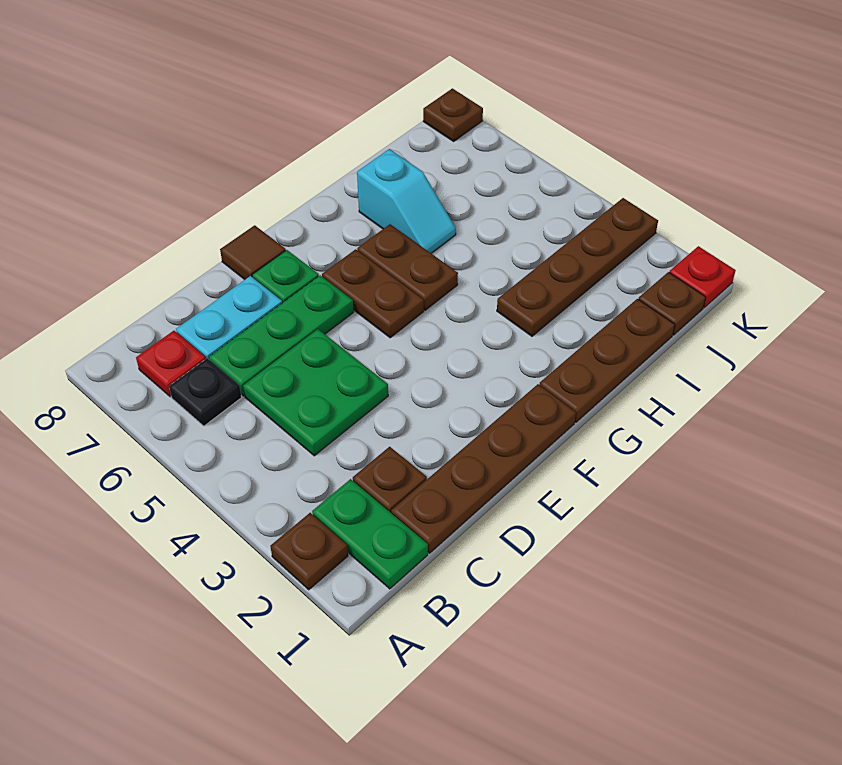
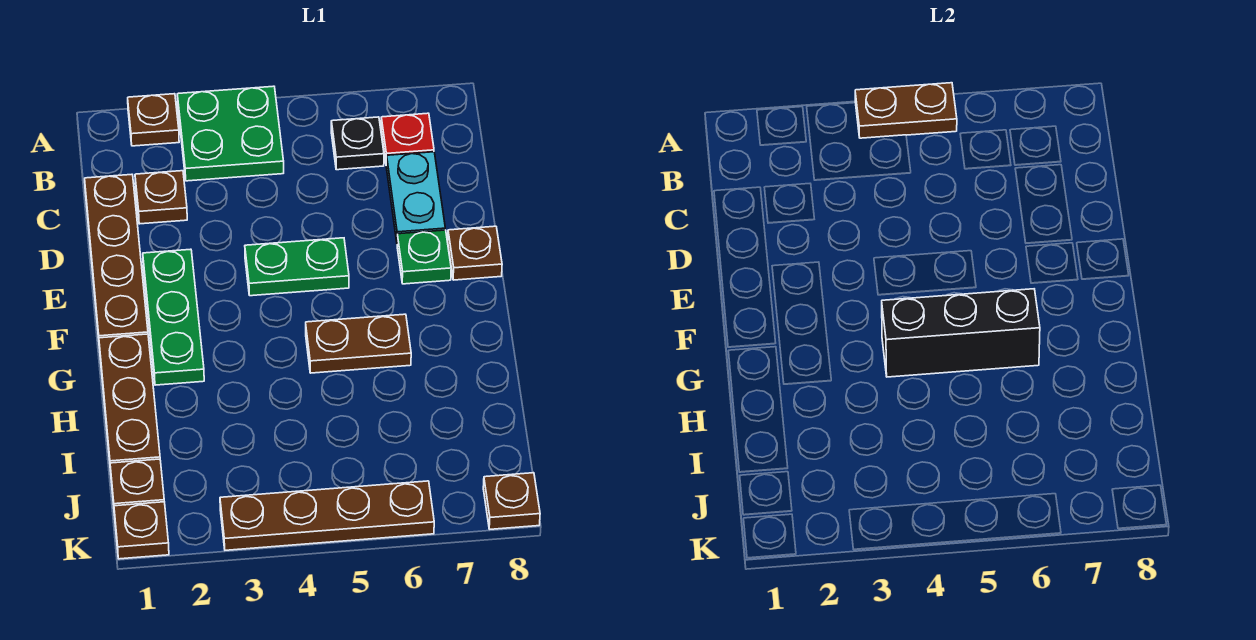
green 1x2 plate [312,479,428,589] -> green 1x2 plate moved to [245,238,349,296]
green 2x2 plate [243,329,388,456] -> green 2x2 plate moved to [177,86,284,181]
green 1x3 plate [209,275,354,396] -> green 1x3 plate moved to [143,249,204,385]
brown 1x1 tile [220,225,286,280] -> brown 1x1 plate [448,226,502,280]
brown 1x2 plate [322,249,424,338] -> brown 1x2 plate moved to [855,83,957,138]
none -> black 1x3 brick [882,289,1040,377]
brown 1x4 plate [497,198,658,336] -> brown 1x4 plate turned to [220,481,434,550]
cyan 1x2 slope [357,149,456,253] -> none
red 1x1 plate [669,246,736,308] -> brown 1x1 plate [114,502,169,559]

